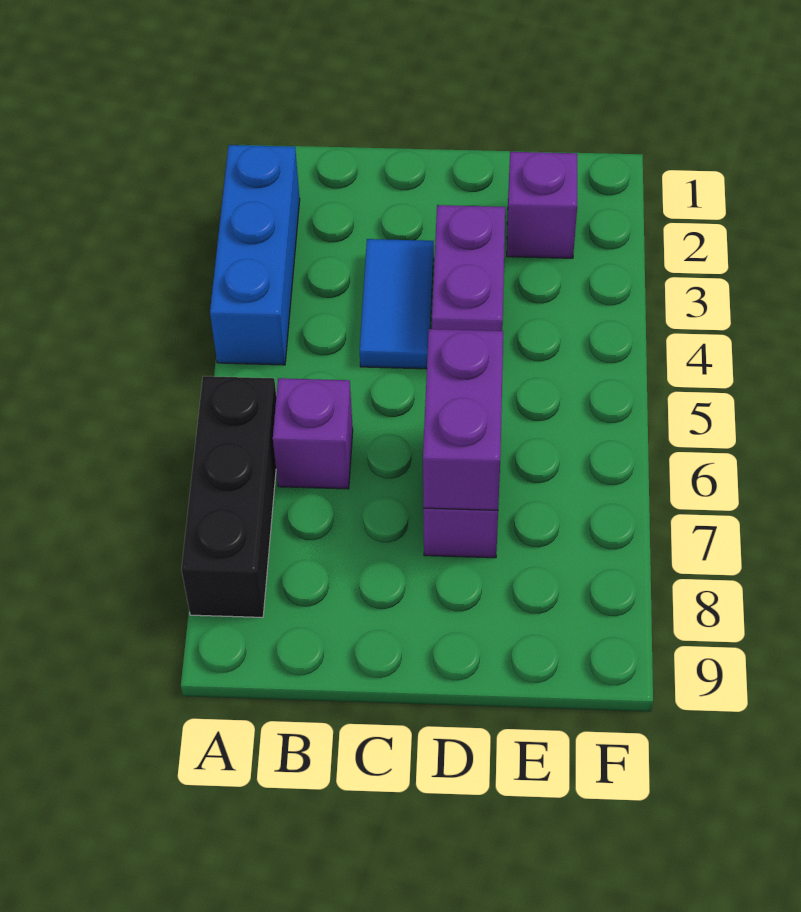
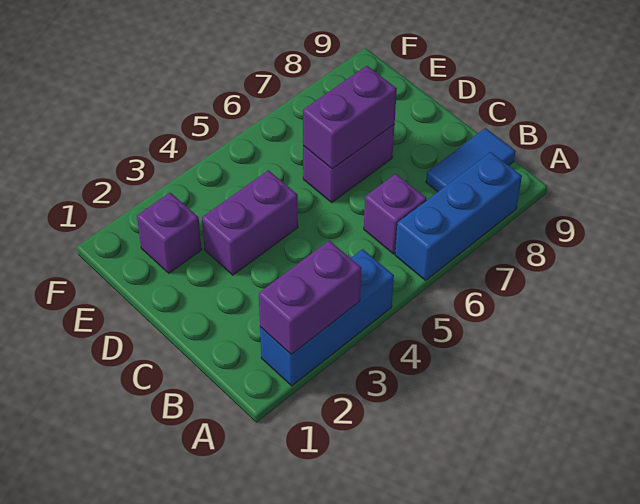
none -> purple 1x2 brick [259,240,361,355]
black 1x3 brick [181,376,276,617] -> blue 1x3 brick [395,152,522,281]
blue 1x2 tile [360,239,434,369] -> blue 1x2 tile moved to [426,128,516,192]

